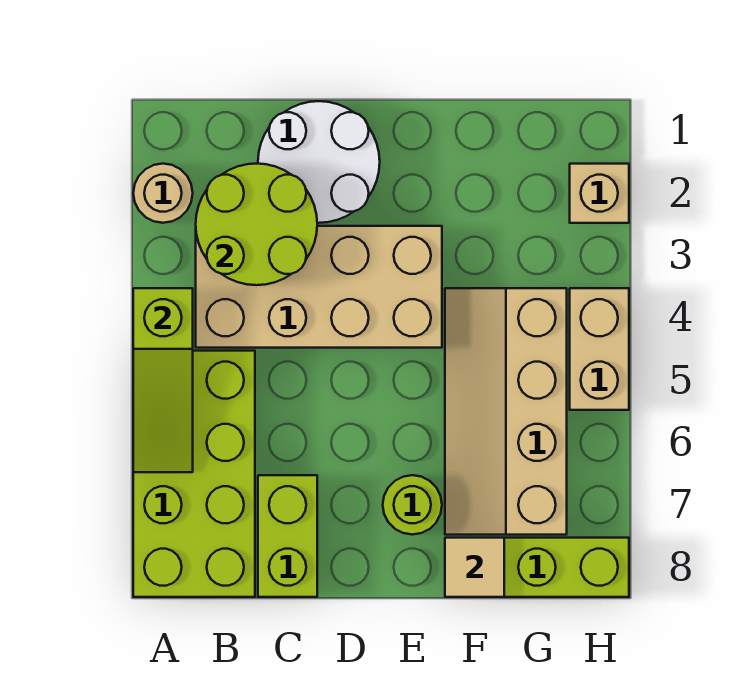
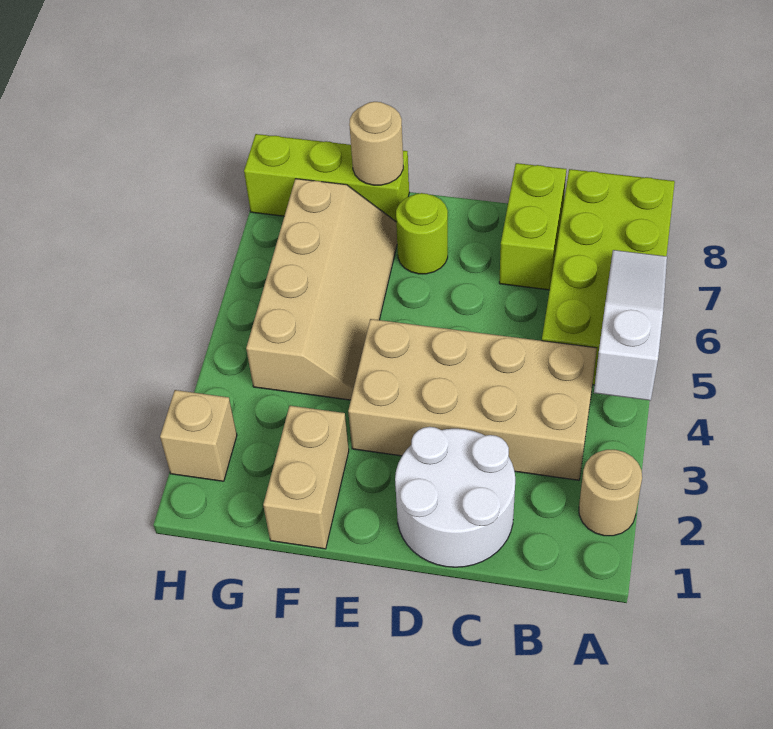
lime 1x3 slope [133,288,193,472] -> white 1x3 slope [594,250,667,401]
lime 2x2 round brick [196,164,317,285] -> none
tan 1x1 tile [445,538,504,597] -> tan 1x1 round brick [349,102,403,185]
tan 1x2 brick [570,288,629,410] -> tan 1x2 brick moved to [263,406,349,549]

